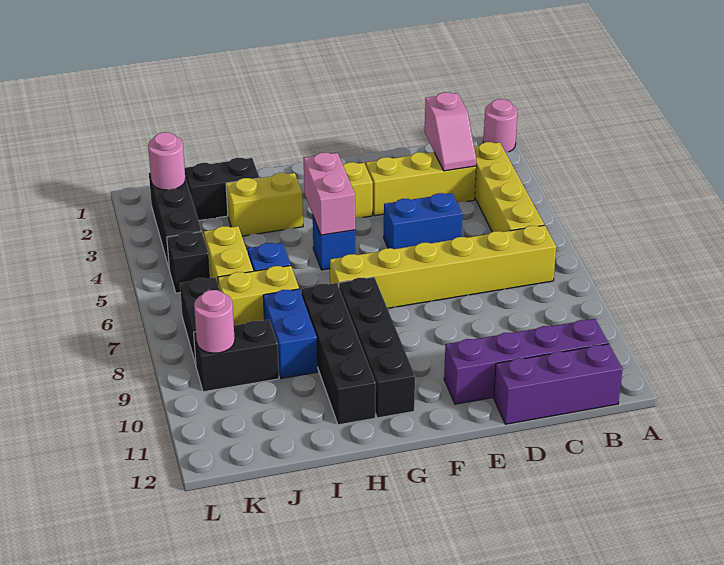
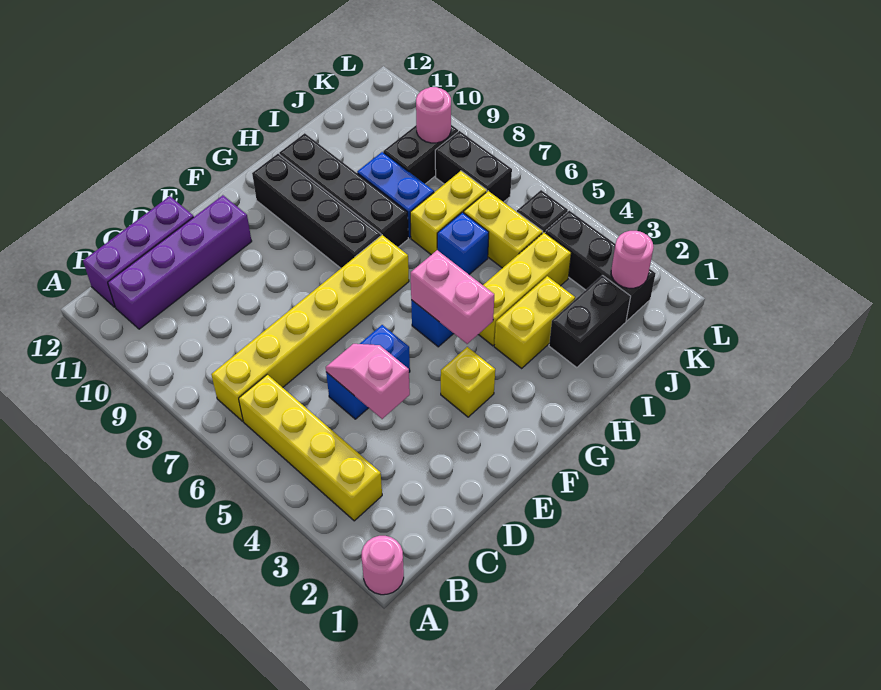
pink 1x2 slope [425,92,476,171] -> pink 1x2 slope moved to [326,344,410,419]
yellow 1x3 brick [366,152,476,216] -> yellow 1x3 brick moved to [478,232,571,346]

